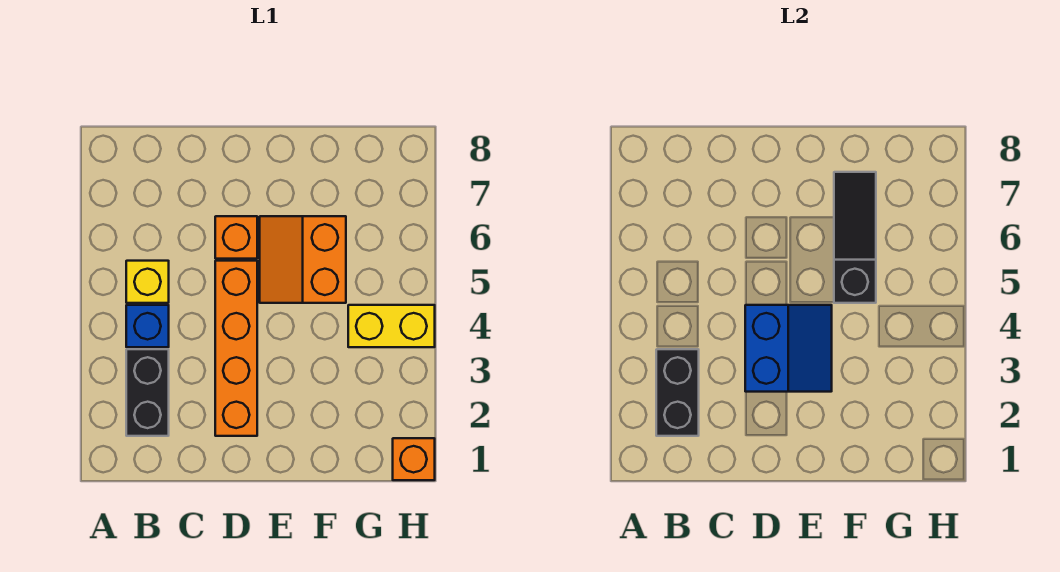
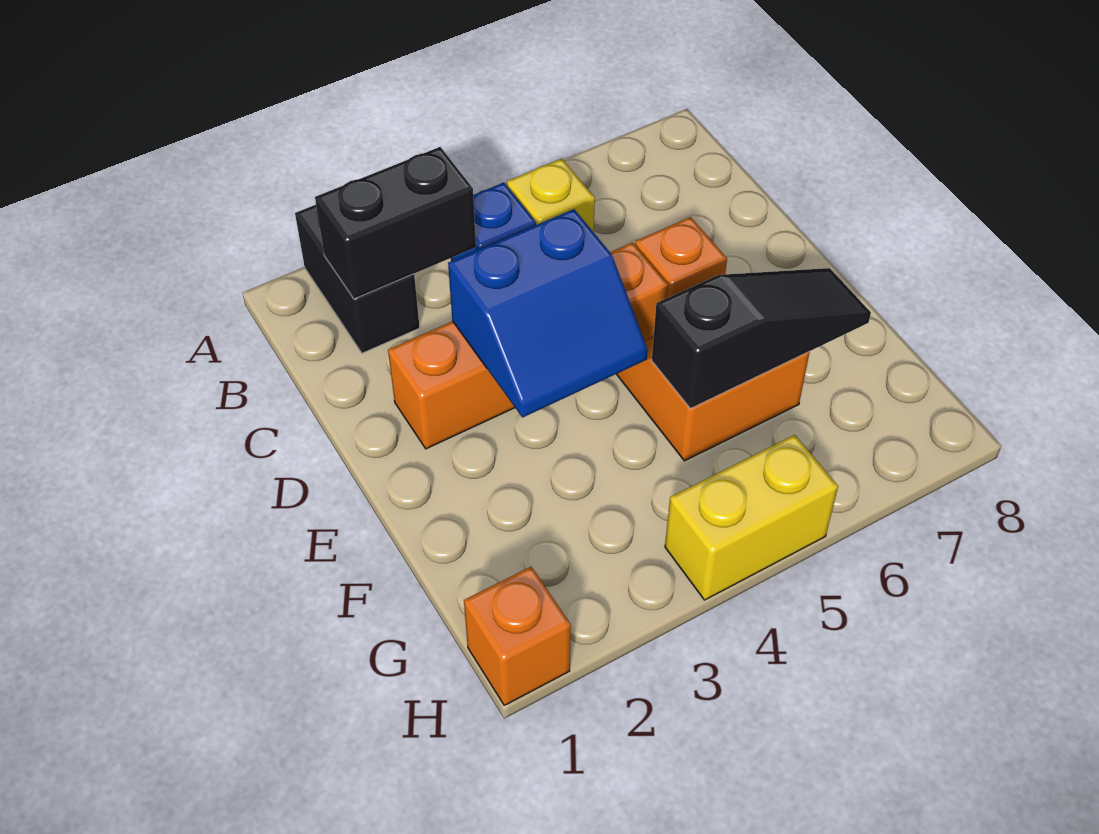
black 1x2 brick [126,349,169,436] -> black 1x2 brick turned to [295,205,420,353]
yellow 1x2 brick [348,305,435,347] -> yellow 1x2 brick turned to [665,435,838,600]

